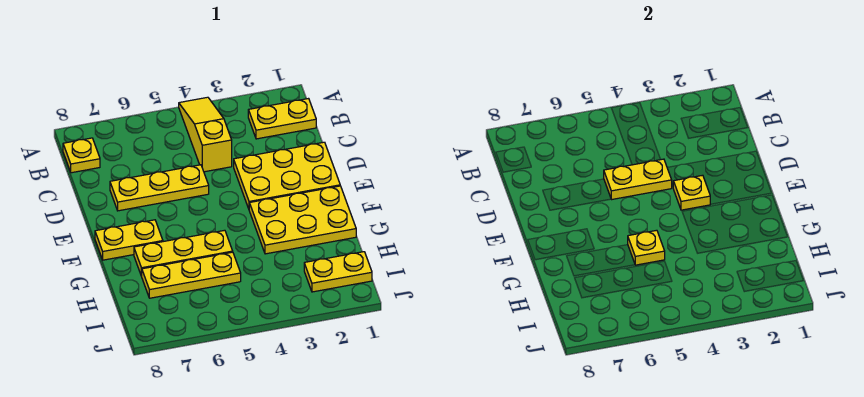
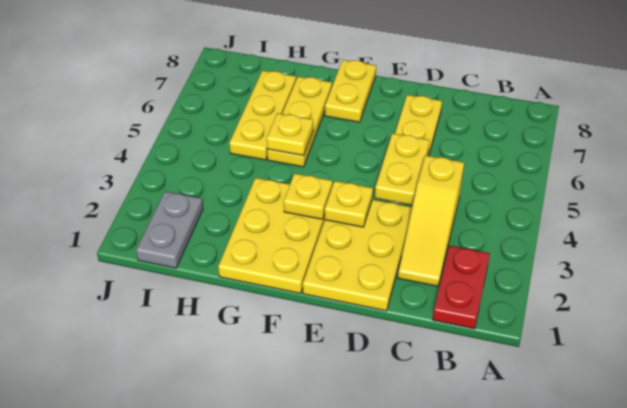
yellow 1x3 slope [179,97,232,172] -> yellow 1x3 slope turned to [398,156,464,286]
yellow 1x2 plate [248,99,316,139] -> red 1x2 plate [433,246,490,329]
yellow 1x1 plate [63,138,100,173] -> yellow 1x1 plate moved to [284,174,332,219]
yellow 1x2 plate [304,252,372,292] -> grey 1x2 plate [136,191,203,268]

